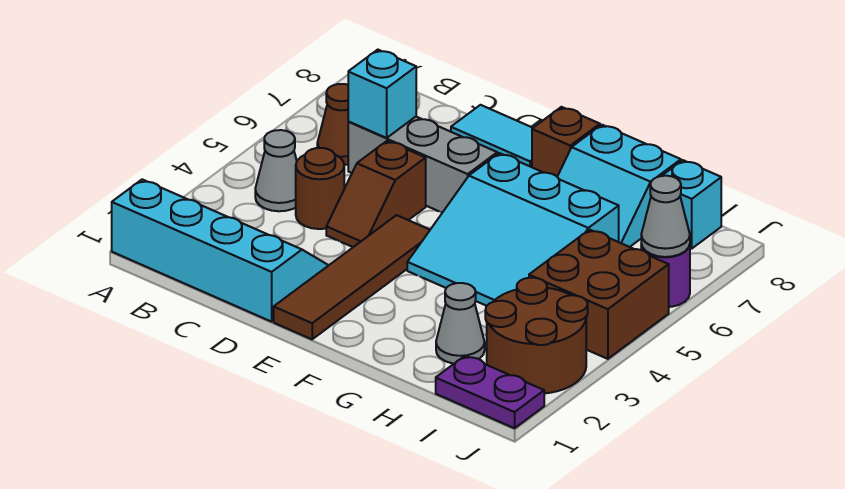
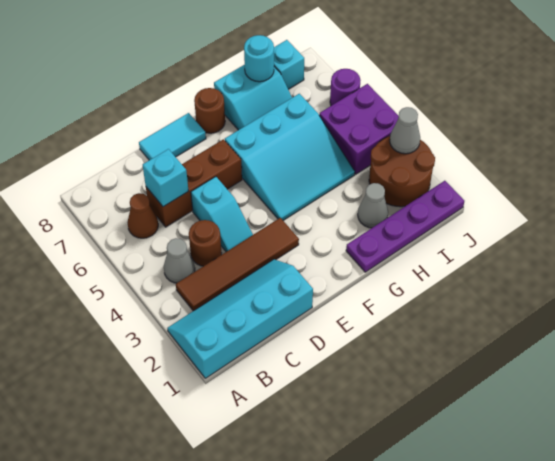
grey 1x3 brick [348,117,497,213] -> brown 1x3 brick [146,139,242,227]
brown 1x2 slope [326,141,426,247] -> cyan 1x2 slope [191,177,253,252]
brown 1x4 tile [274,215,430,339] -> brown 1x4 tile turned to [176,218,299,311]
brown 1x1 brick [532,107,600,176] -> brown 1x1 round brick [194,88,225,133]
none -> cyan 1x1 round brick [244,35,274,82]
purple 1x2 plate [436,356,544,428] -> purple 1x4 plate [346,181,464,272]
brown 2x2 brick [529,230,669,359] -> purple 2x2 brick [319,84,399,174]
grey 1x1 cone [641,176,690,257] -> grey 1x1 cone moved to [390,107,420,154]

